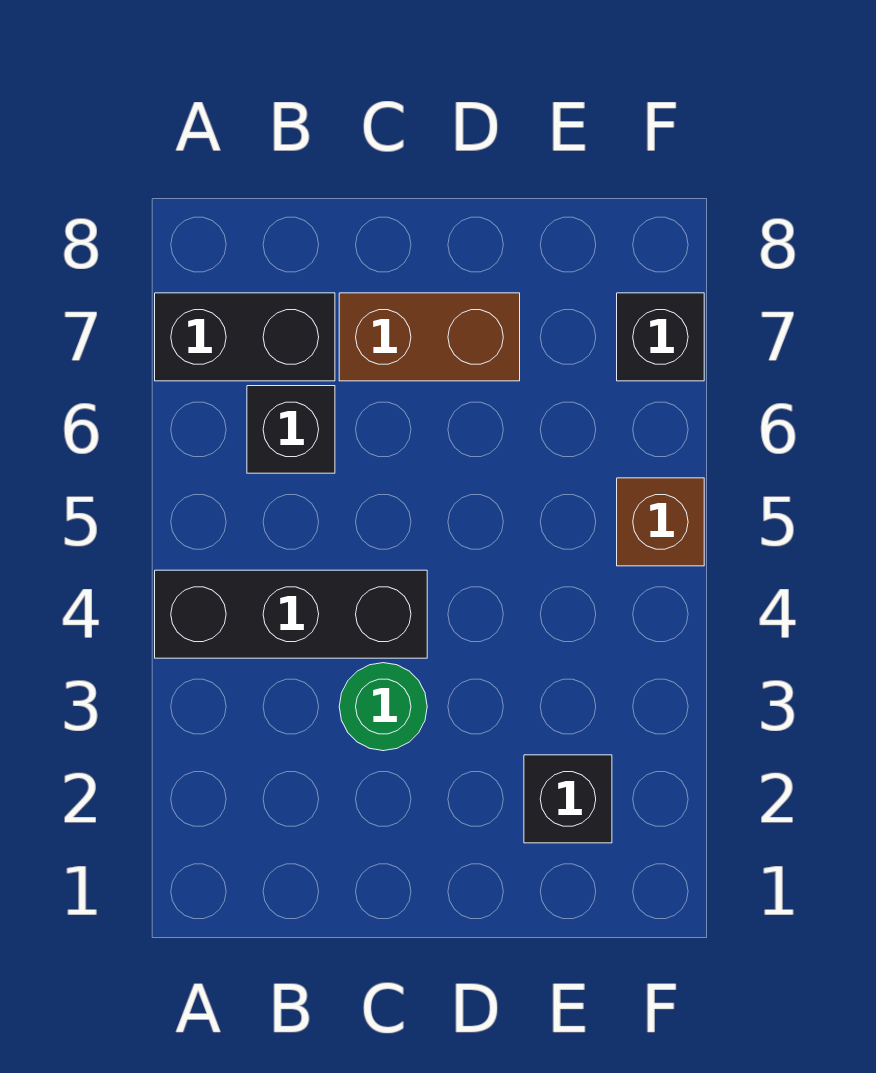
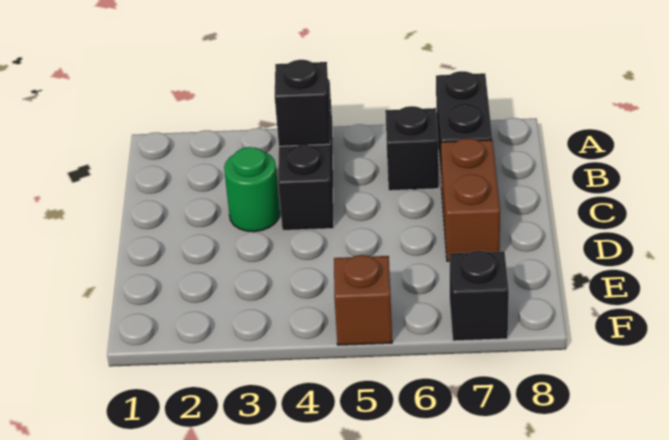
black 1x1 brick [524,755,612,843] -> black 1x1 brick moved to [275,60,330,146]

